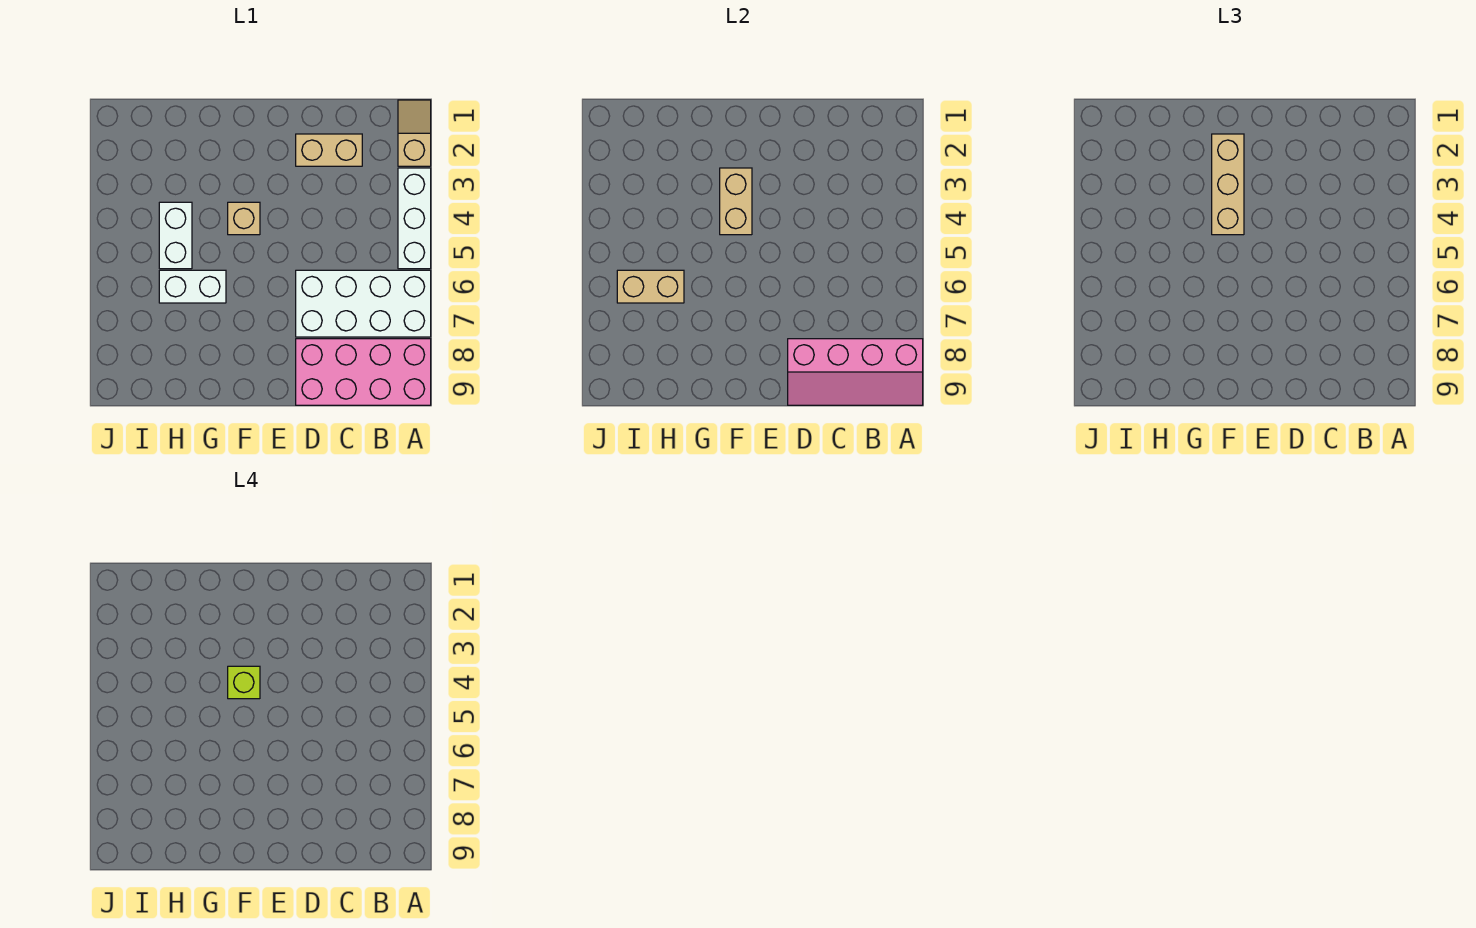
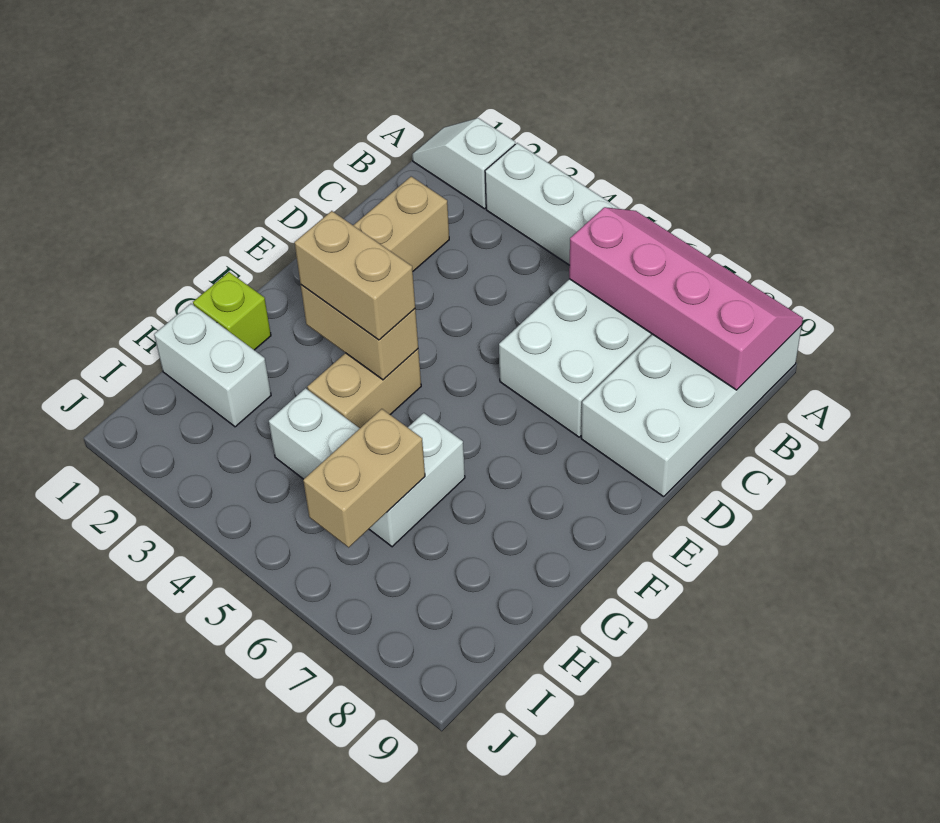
tan 1x2 slope [398,100,431,166] -> white 1x2 slope [412,118,515,209]
pink 2x4 brick [296,339,431,405] -> white 2x4 brick [581,326,802,497]
pink 2x4 slope [788,339,923,405] -> pink 2x4 slope turned to [569,207,803,390]
tan 1x3 brick [1212,134,1244,235] -> tan 1x2 brick [294,211,415,340]
tan 1x1 brick [228,202,260,235] -> tan 1x2 brick [307,349,421,428]
lime 1x1 brick [228,666,260,699] -> lime 1x1 brick moved to [193,272,271,350]
none -> white 1x2 brick [154,304,271,427]

